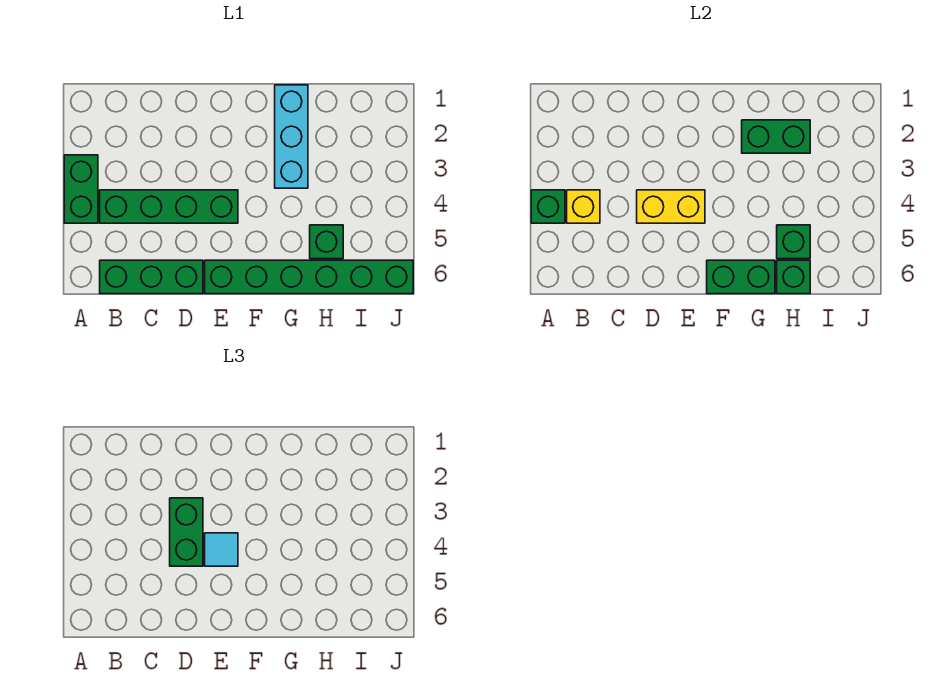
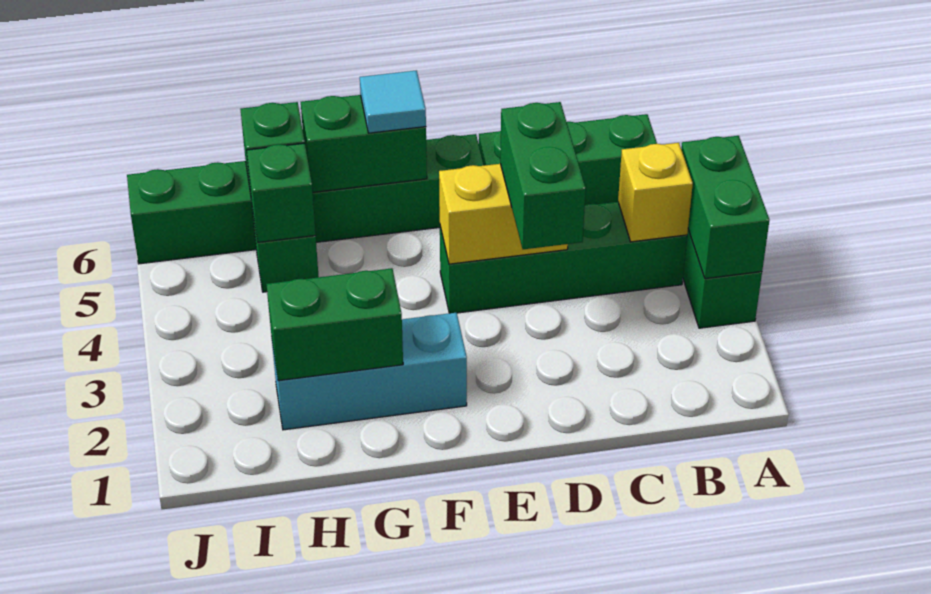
green 1x1 brick [531,190,565,223] -> green 1x2 brick [681,136,769,279]
cyan 1x1 tile [205,533,238,566] -> cyan 1x1 tile moved to [360,70,426,133]
cyan 1x3 brick [275,85,308,188] -> cyan 1x3 brick turned to [272,313,467,430]

